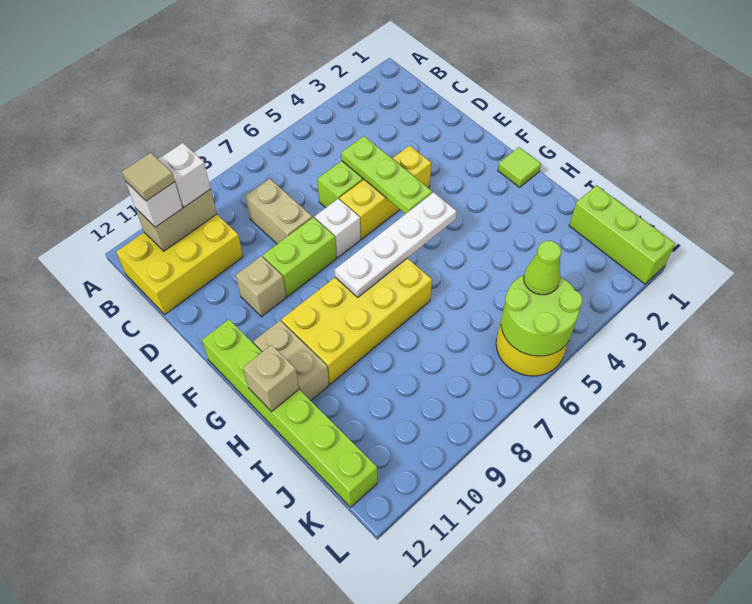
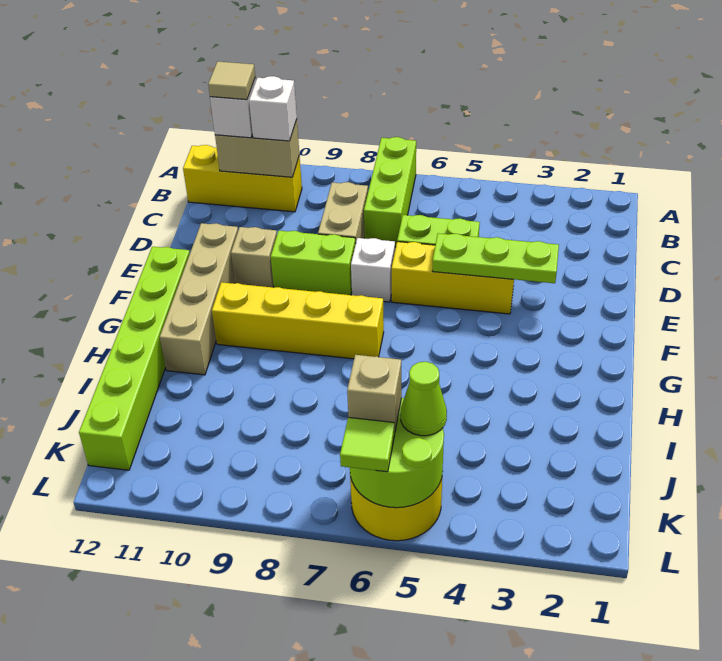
yellow 2x3 brick [116,214,243,314] -> yellow 1x3 brick [183,145,302,212]
lime 1x3 plate [341,136,432,214] -> lime 1x3 plate turned to [432,233,559,283]
lime 1x1 tile [498,147,541,187] -> lime 1x1 tile moved to [340,417,395,472]
white 1x4 plate [334,192,457,297] -> none
yellow 2x4 brick [281,258,432,384] -> yellow 1x4 brick [212,282,384,359]
tan 1x2 brick [254,321,329,401] -> tan 1x4 brick [160,223,238,375]
tan 1x1 brick [243,345,299,412] -> tan 1x1 brick moved to [347,355,402,430]
lime 1x3 brick [569,185,675,284] -> lime 1x3 brick moved to [364,137,416,247]

